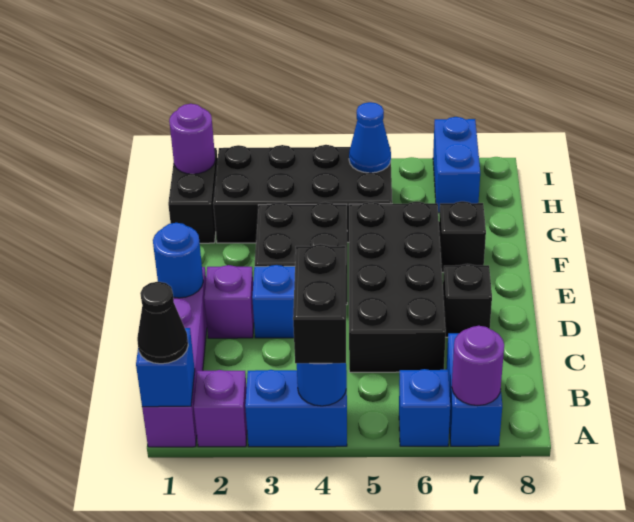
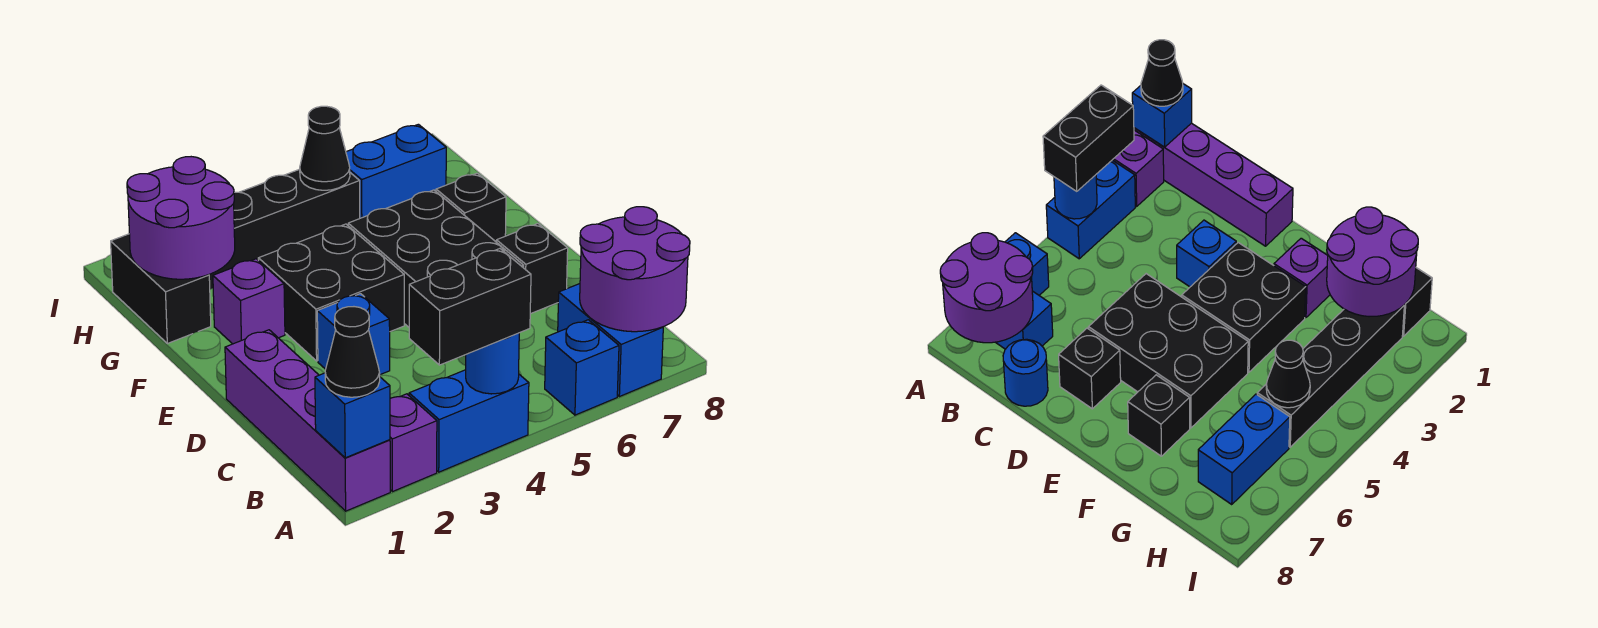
black 1x2 brick [293,244,346,363] -> black 1x2 brick turned to [409,249,531,365]
purple 1x1 round brick [452,326,504,406] -> purple 2x2 round brick [580,207,690,332]
black 2x4 brick [349,202,446,372] -> black 2x3 brick [348,190,524,327]
blue 1x1 round brick [153,223,203,298] -> blue 1x1 round brick moved to [1003,339,1048,406]
purple 1x1 brick [204,265,254,338] -> purple 1x1 brick moved to [213,259,285,344]
black 2x4 brick [213,145,392,243] -> black 1x4 brick [209,169,360,289]
purple 1x1 round brick [169,104,215,174] -> purple 2x2 round brick [127,157,235,279]
blue 1x1 cone [349,102,391,173] -> black 1x1 cone [300,106,350,190]
blue 1x2 brick [433,117,480,213] -> blue 1x2 brick turned to [346,124,446,218]

